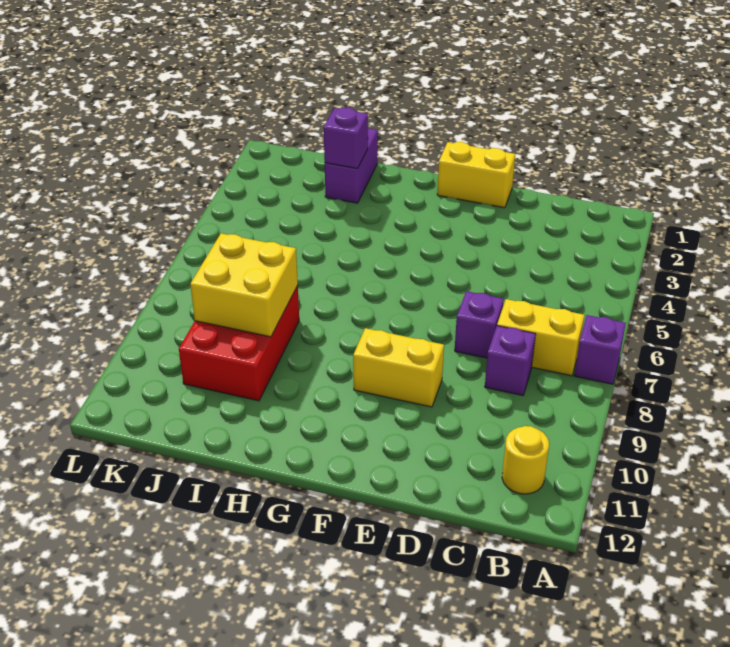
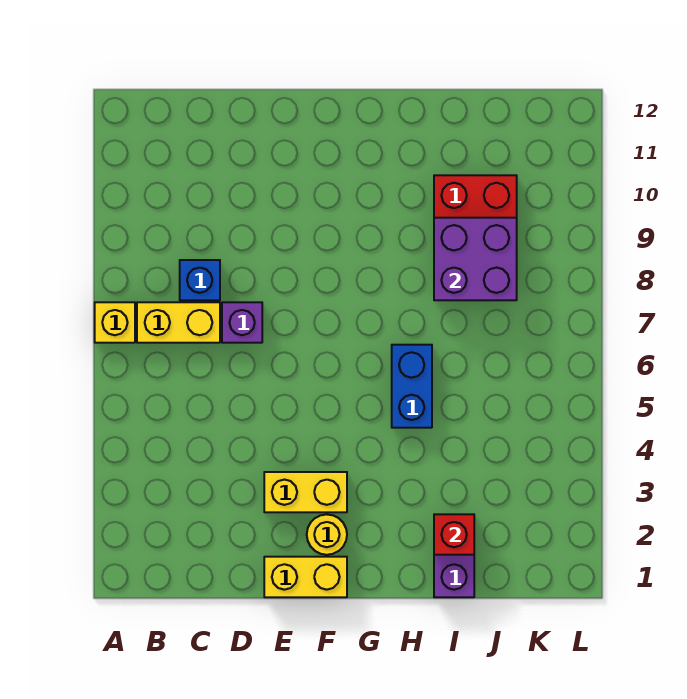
purple 1x1 brick [574,315,626,384] -> yellow 1x1 brick [95,302,135,343]
yellow 1x1 round brick [502,426,549,494] -> yellow 1x1 round brick moved to [307,514,347,555]
purple 1x1 brick [485,326,536,395] -> blue 1x1 brick [180,260,220,300]
yellow 1x2 brick [353,328,444,407] -> yellow 1x2 brick moved to [264,472,347,512]
none -> blue 1x2 brick [392,345,432,428]
purple 1x1 brick [324,108,368,169] -> red 1x1 brick [434,514,474,555]
yellow 2x2 brick [190,233,298,337] -> purple 2x2 brick [434,218,517,300]

